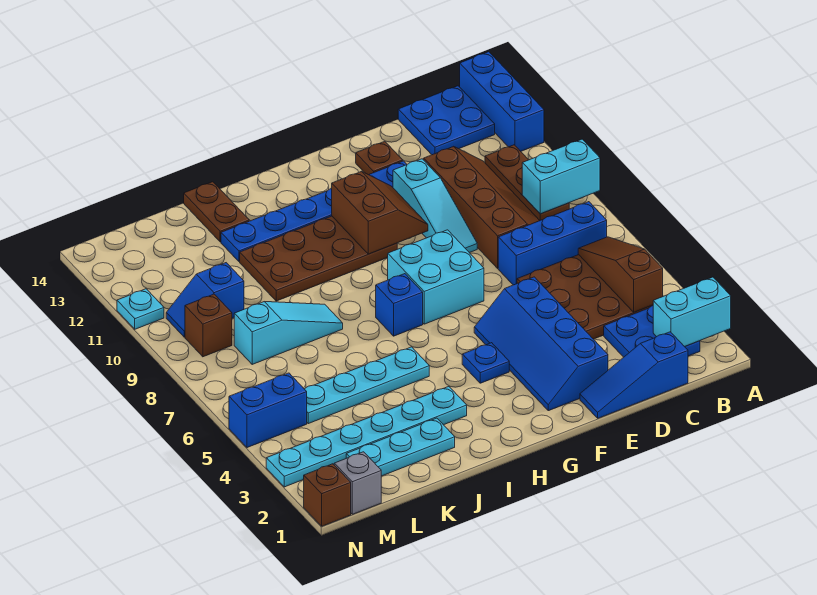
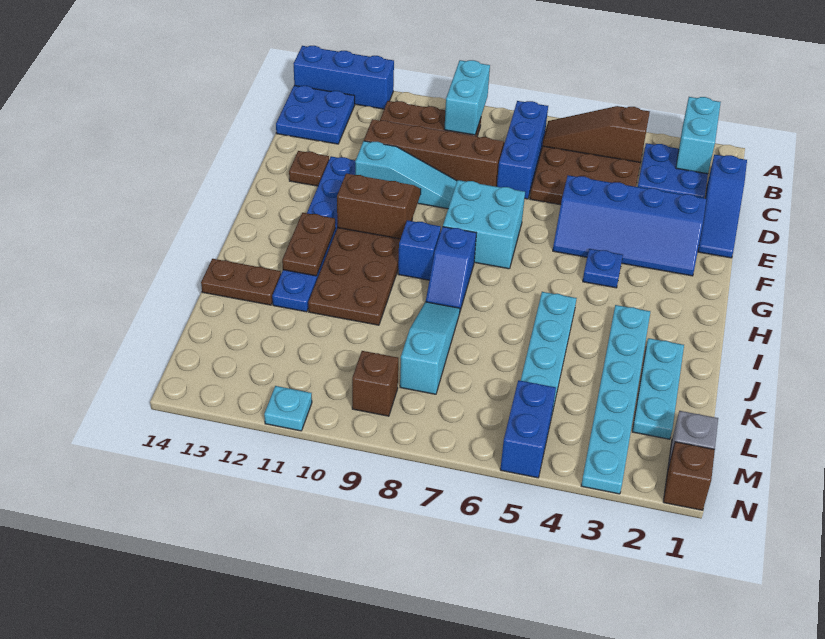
blue 1x1 brick [376,274,423,336] -> blue 1x1 brick moved to [398,220,441,280]
none -> brown 1x2 plate [282,213,335,276]
blue 1x2 slope [166,263,244,337] -> blue 1x2 slope moved to [426,227,476,311]

